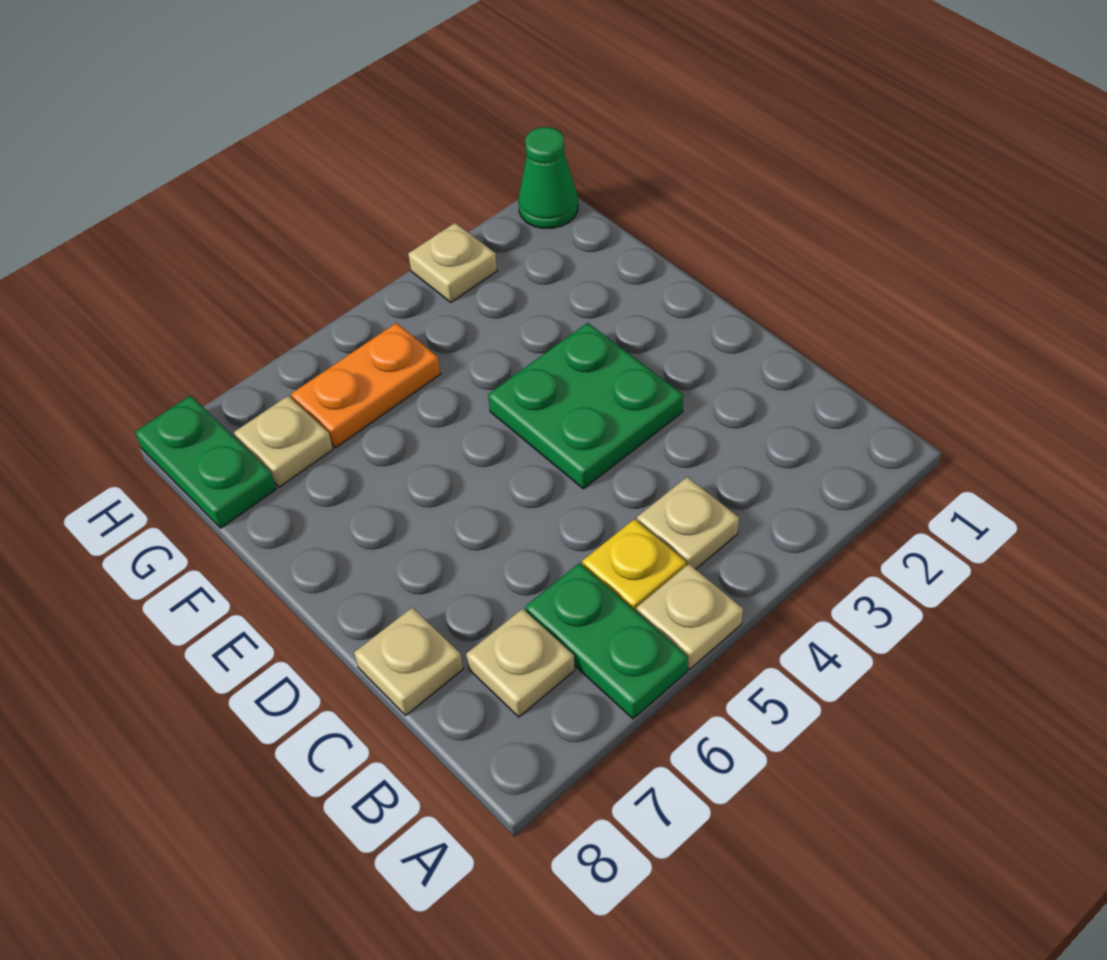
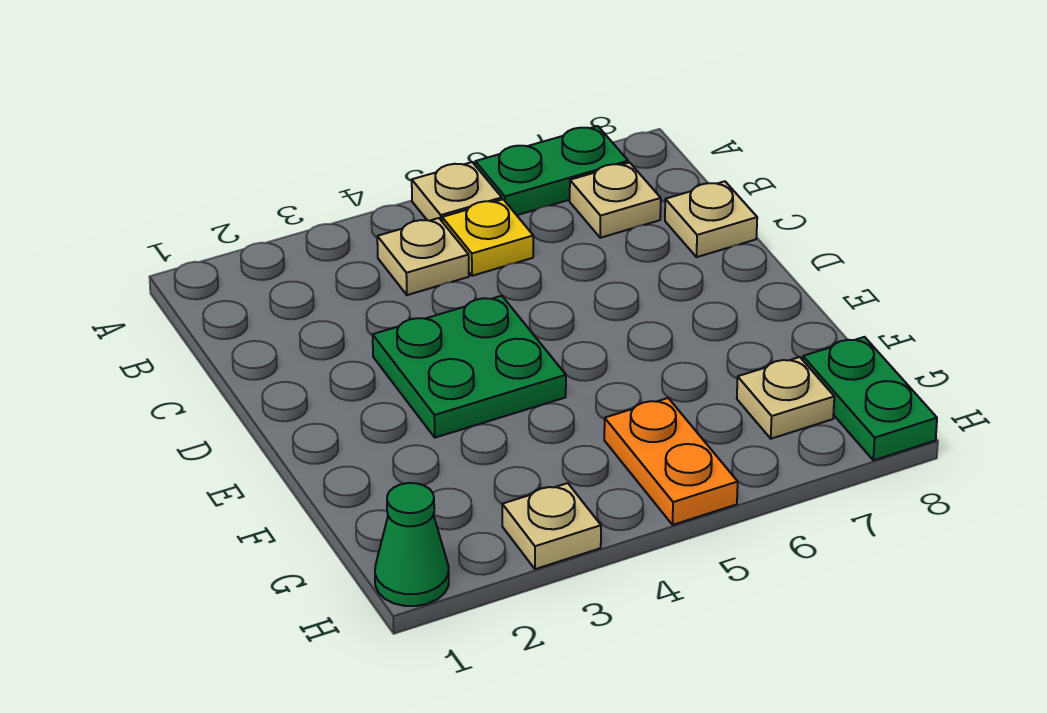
green 1x2 plate [525,563,688,719] -> green 1x2 plate turned to [475,126,628,215]
orange 1x2 plate [291,323,440,447] -> orange 1x2 plate turned to [604,398,738,525]

